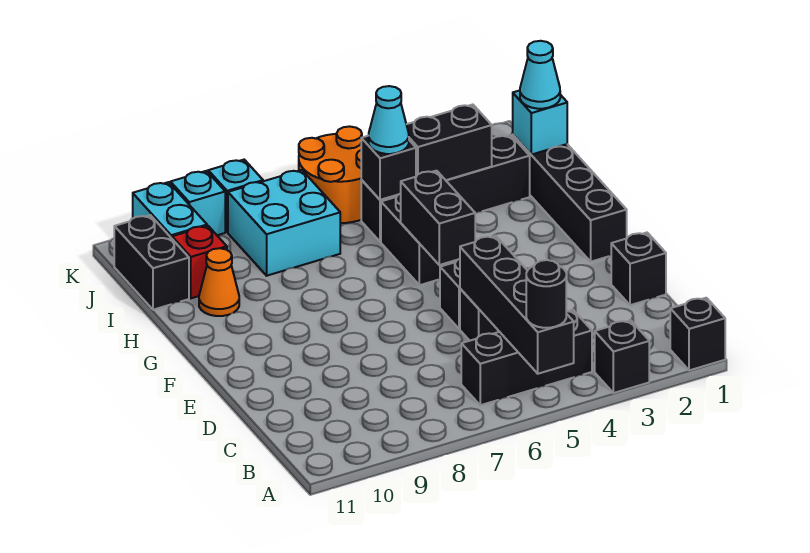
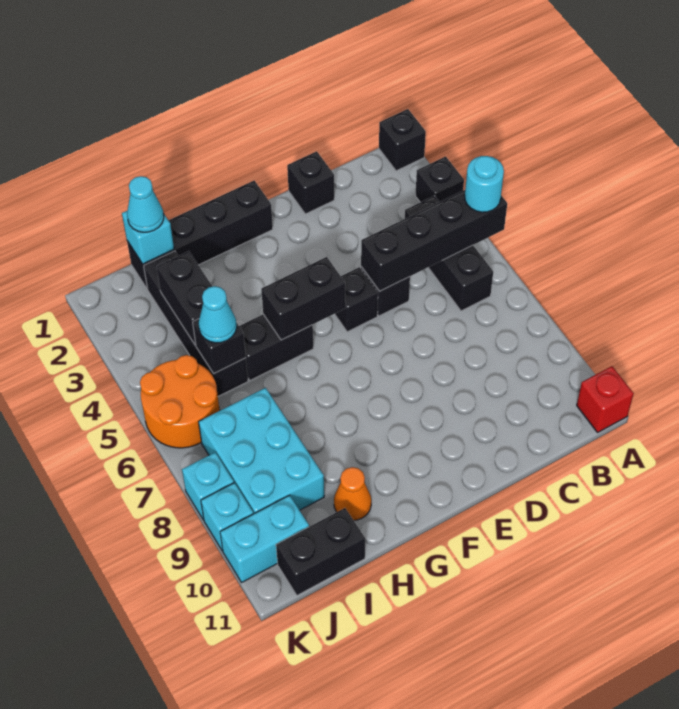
black 1x1 round brick [526,260,566,328] -> cyan 1x1 round brick [465,156,504,212]
cyan 2x2 brick [228,170,340,276] -> cyan 2x3 brick [199,388,324,514]
red 1x1 brick [172,226,227,298] -> red 1x1 brick moved to [577,366,634,432]

